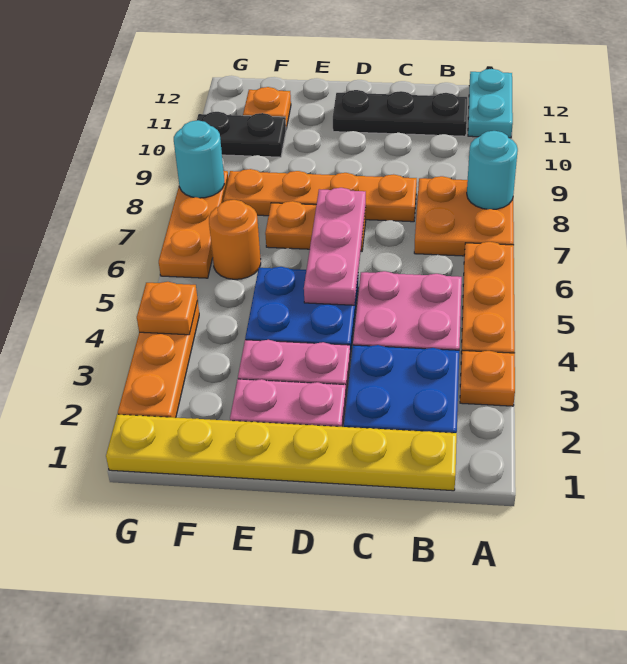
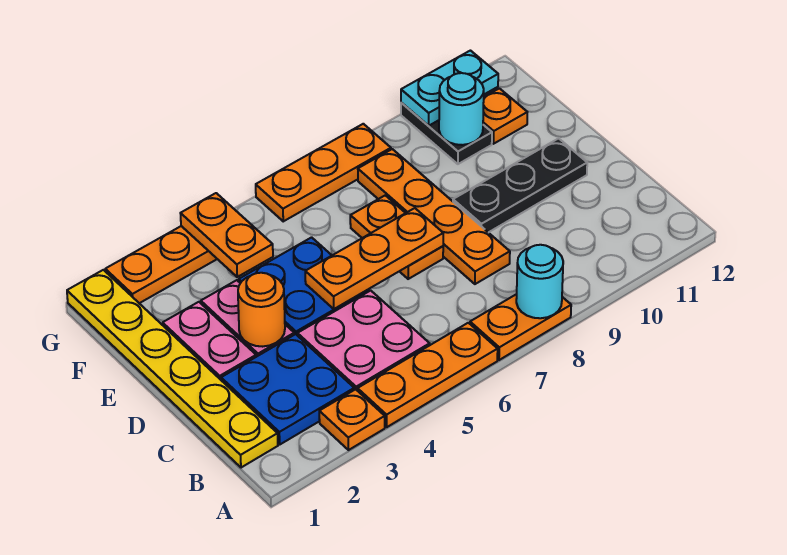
orange 2x2 plate [414,176,514,256] -> orange 1x2 plate [470,294,571,360]
cyan 1x2 plate [468,69,513,138] -> cyan 1x2 plate moved to [401,51,498,126]
black 1x3 plate [333,90,467,136] -> black 1x3 plate turned to [453,138,587,233]
pink 1x3 plate [304,188,366,305] -> orange 1x3 plate [305,208,443,309]
orange 1x1 round brick [209,200,261,279] -> orange 1x1 round brick moved to [238,273,285,347]
orange 1x1 plate [137,282,198,335] -> orange 1x2 plate [180,193,273,277]
cyan 1x1 round brick [174,120,224,198] -> cyan 1x1 round brick moved to [439,73,484,145]

